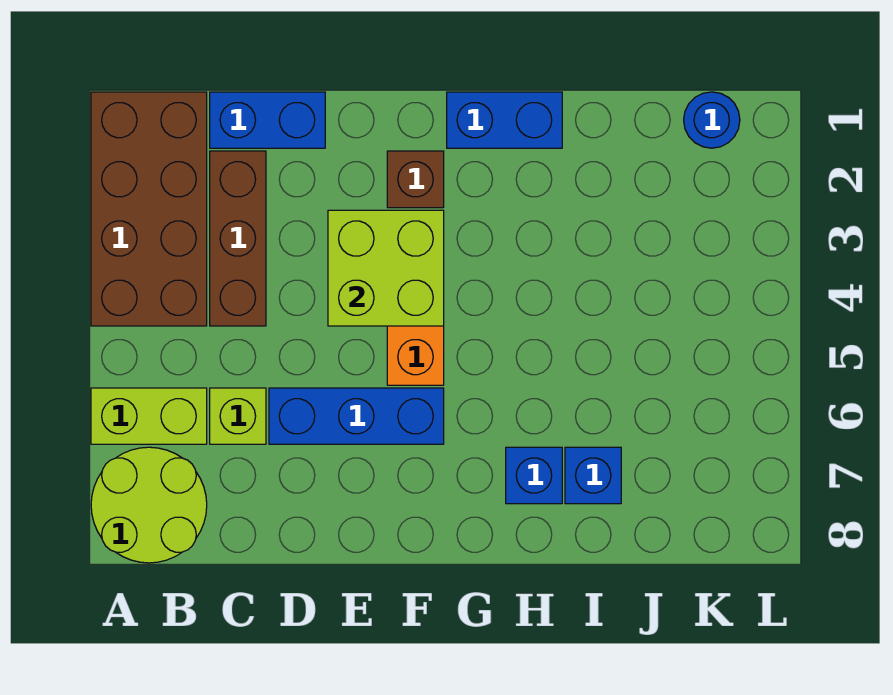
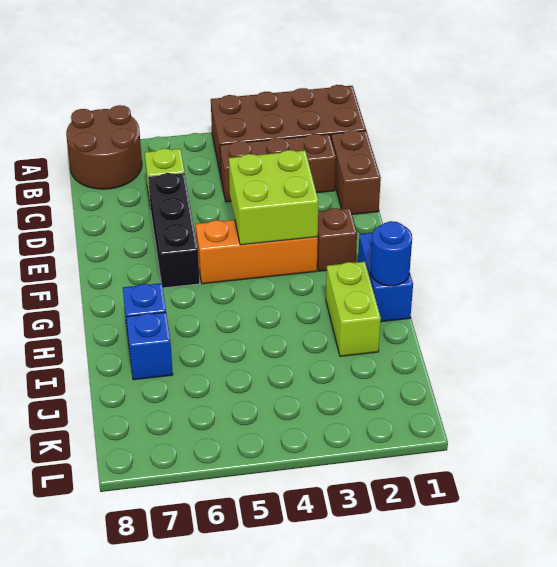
lime 1x2 brick [91,388,207,444] -> lime 1x2 brick moved to [326,262,381,356]
lime 2x2 round brick [91,447,207,563] -> brown 2x2 round brick [66,105,142,189]
blue 1x2 brick [210,92,325,148] -> brown 1x2 brick [331,130,381,214]
blue 1x3 brick [269,388,444,444] -> black 1x3 brick [148,173,200,288]
blue 1x1 round brick [684,92,740,148] -> blue 1x1 round brick moved to [371,221,412,286]

